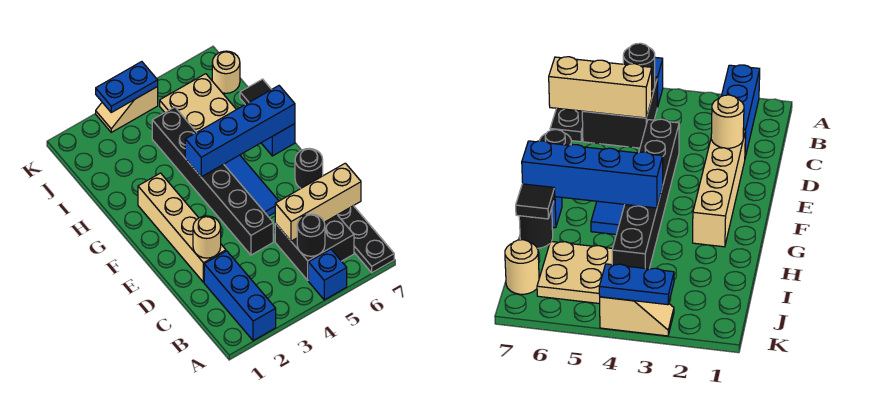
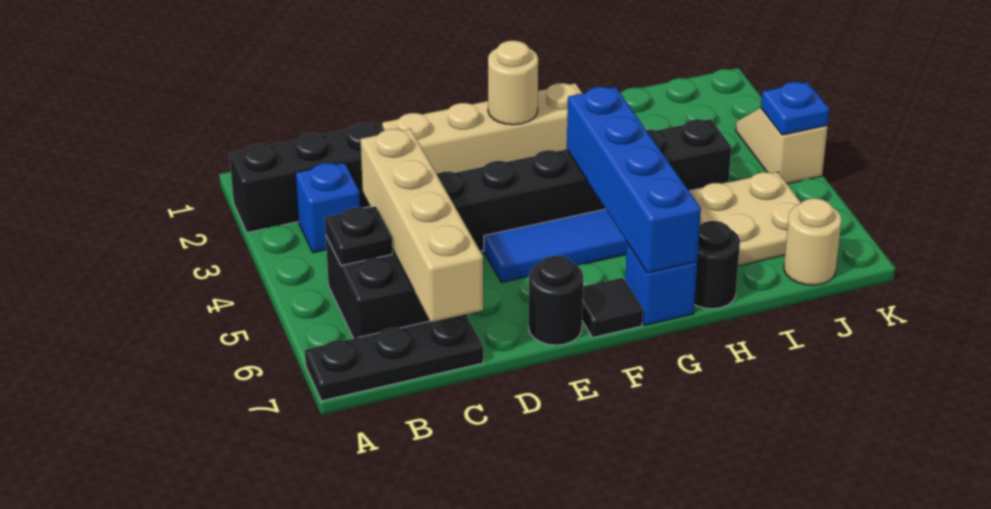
blue 1x3 brick [204,251,276,341] -> black 1x3 brick [229,123,384,233]
blue 1x1 brick [308,249,347,300] -> blue 1x1 brick moved to [295,162,360,253]
black 1x1 round brick [297,214,325,256] -> black 1x1 plate [325,206,392,266]
tan 1x3 brick [275,163,361,241] -> tan 1x4 brick [360,129,483,322]
tan 1x1 round brick [193,216,221,258] -> tan 1x1 round brick moved to [488,41,538,125]
black 1x1 tile [240,79,271,105] -> black 1x1 tile moved to [582,278,643,338]
blue 1x2 plate [96,62,158,112] -> blue 1x1 plate [761,82,829,135]

